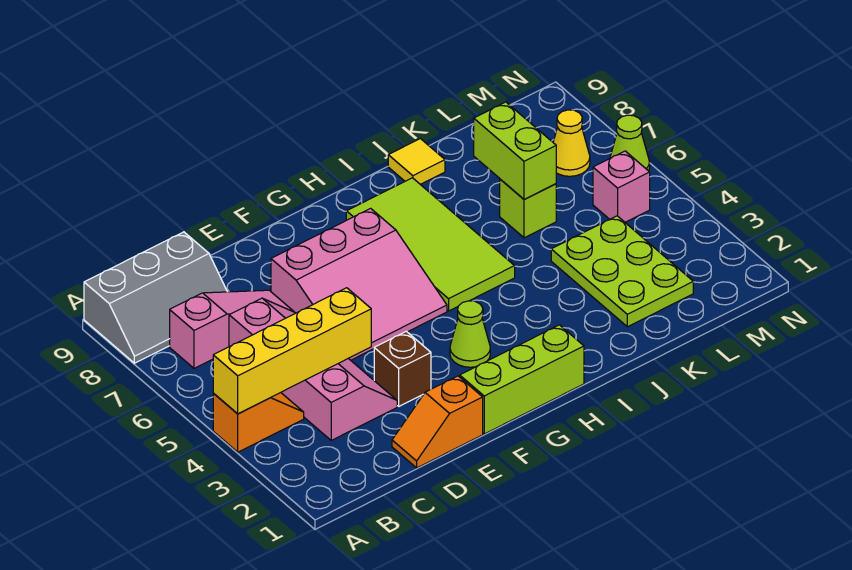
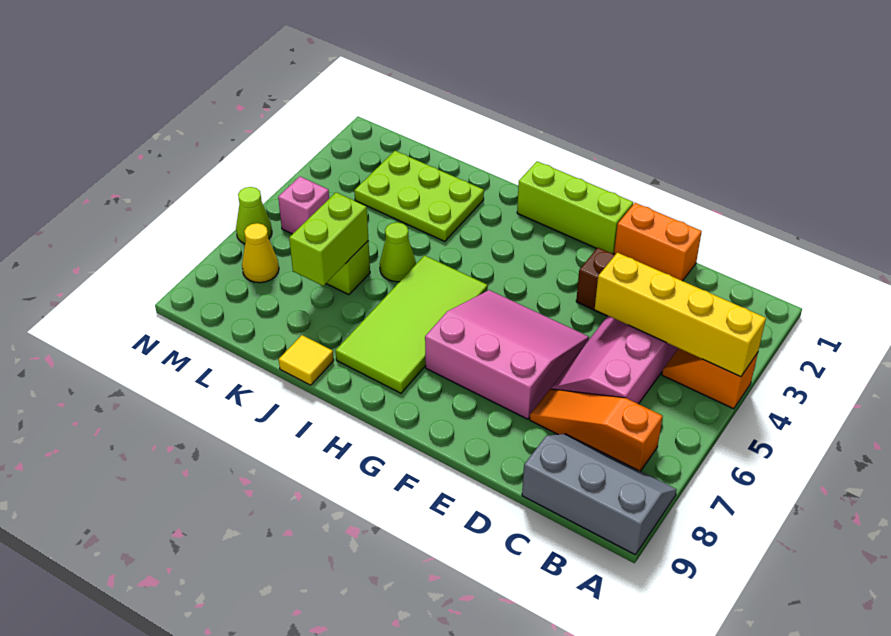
pink 1x3 slope [170,290,294,369] -> orange 1x3 slope [530,389,663,471]
orange 1x2 slope [392,376,483,468] -> orange 1x2 brick [614,203,702,281]
lime 1x1 cone [450,301,490,367] -> lime 1x1 cone moved to [380,222,416,282]
lime 2x3 plate [551,216,693,327] -> lime 2x3 plate turned to [354,151,484,241]

